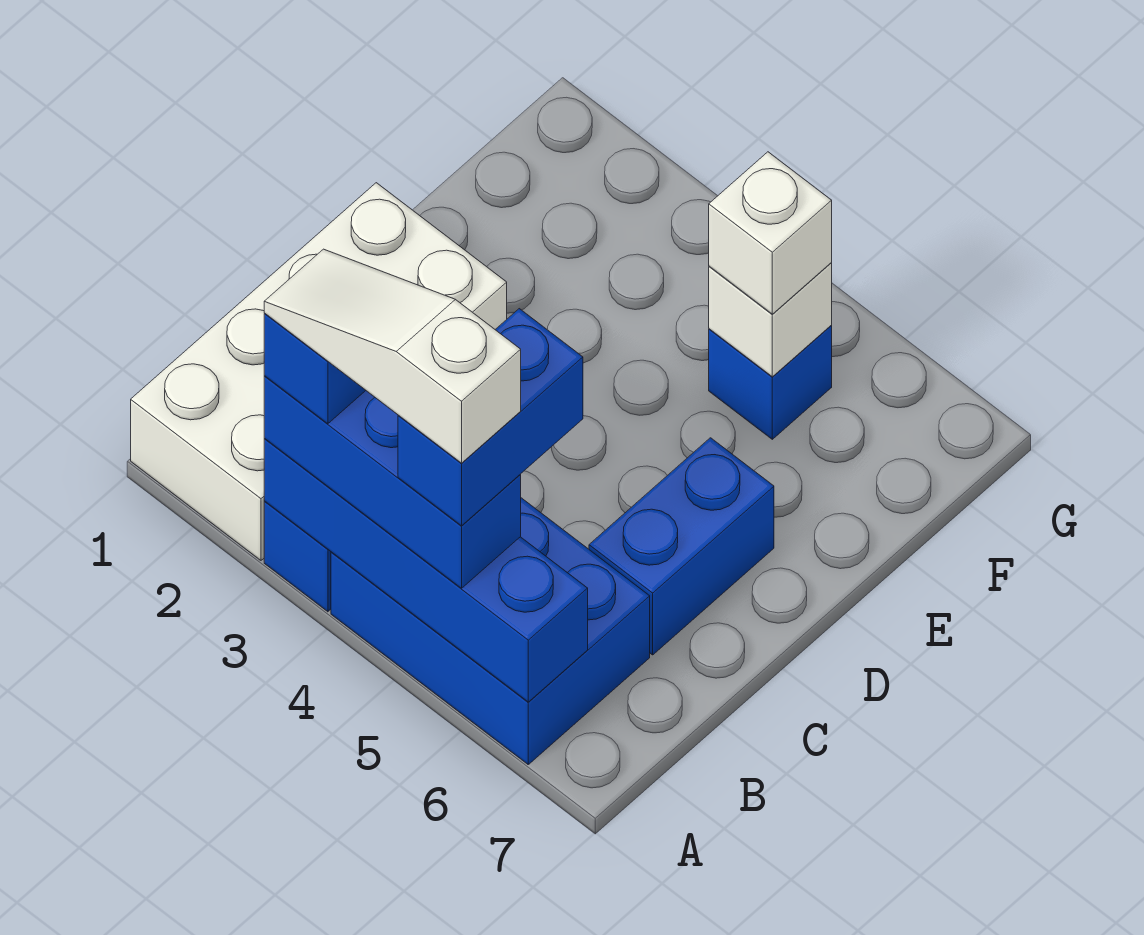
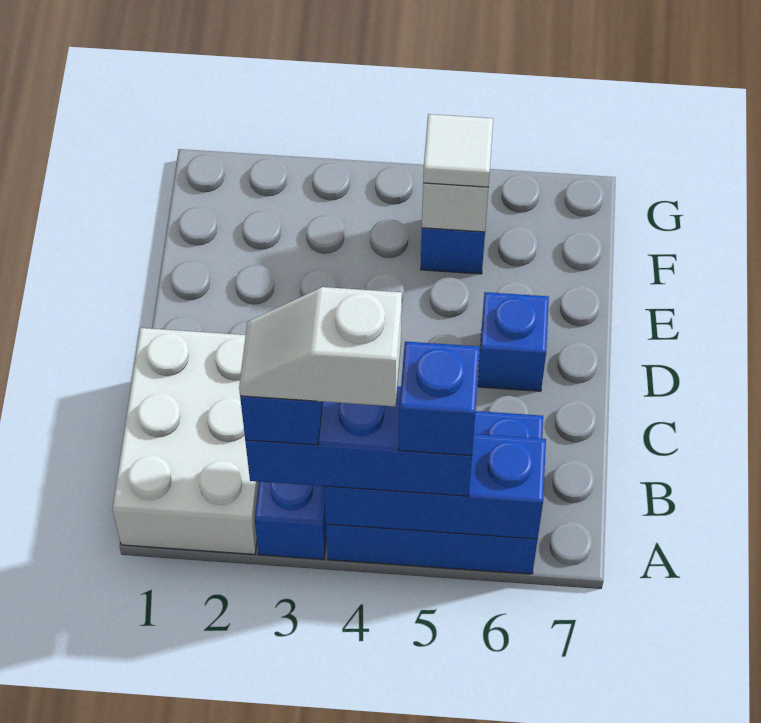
white 2x4 brick [131,183,507,560] -> white 2x3 brick [112,328,259,554]
blue 1x4 brick [264,438,588,702] -> blue 1x3 brick [324,434,546,539]
white 1x3 slope [264,249,521,463] -> white 1x2 slope [239,287,402,407]
blue 1x2 brick [398,309,583,526] -> blue 1x1 brick [399,342,480,456]
blue 1x2 brick [589,438,774,655] -> blue 1x1 brick [478,292,549,391]
white 1x1 brick [709,152,832,314] -> white 1x1 tile [423,114,493,187]

